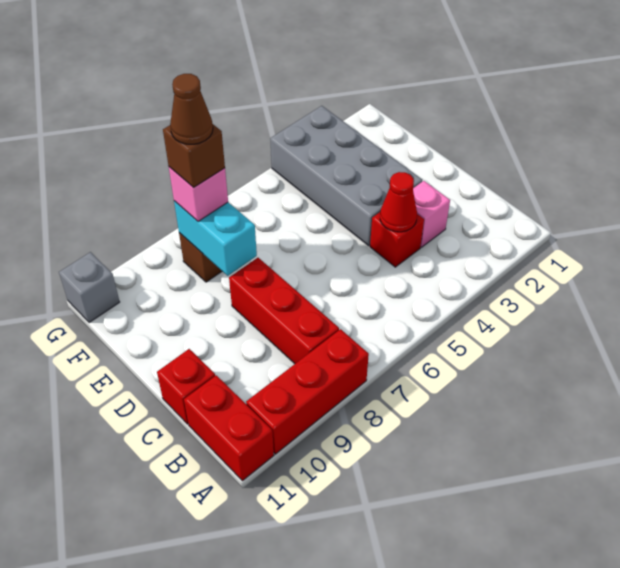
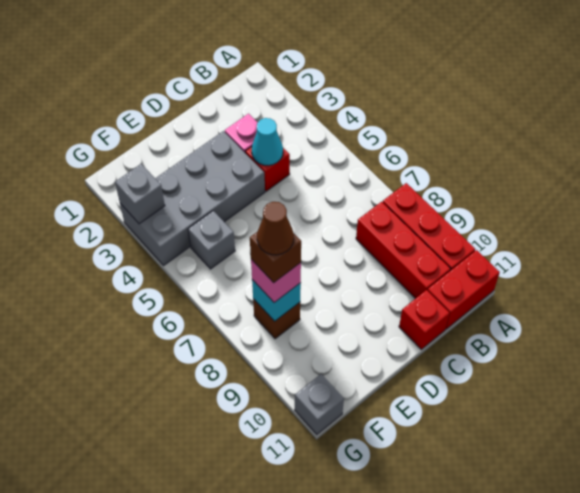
red 1x3 brick [229,258,339,364] -> red 1x3 brick turned to [356,202,451,299]
red 1x1 cone [380,172,417,232] -> cyan 1x1 cone [252,118,283,166]
cyan 1x2 brick [174,201,257,276] -> cyan 1x1 brick [252,280,301,321]
none -> grey 1x1 brick [188,211,235,269]
none -> grey 1x1 brick [115,164,165,224]

